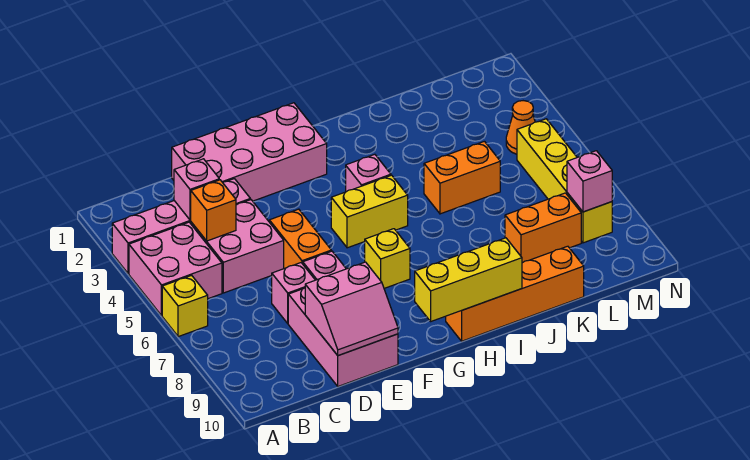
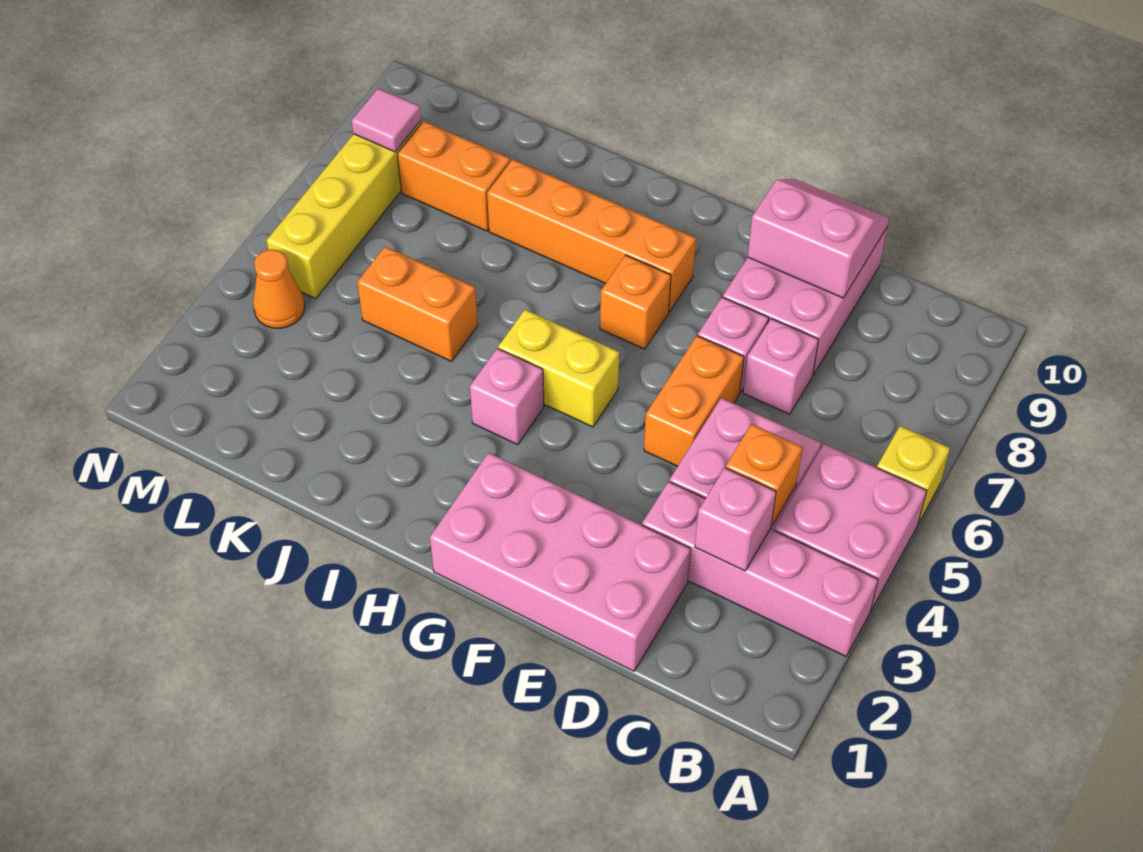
yellow 1x1 brick [365,229,410,288] -> orange 1x1 brick [600,255,671,349]
yellow 1x3 brick [415,238,522,321] -> none
orange 1x4 brick [446,246,584,341] -> orange 1x4 brick moved to [487,159,696,312]
pink 1x1 brick [567,151,612,212] -> pink 1x1 tile [352,88,421,152]

